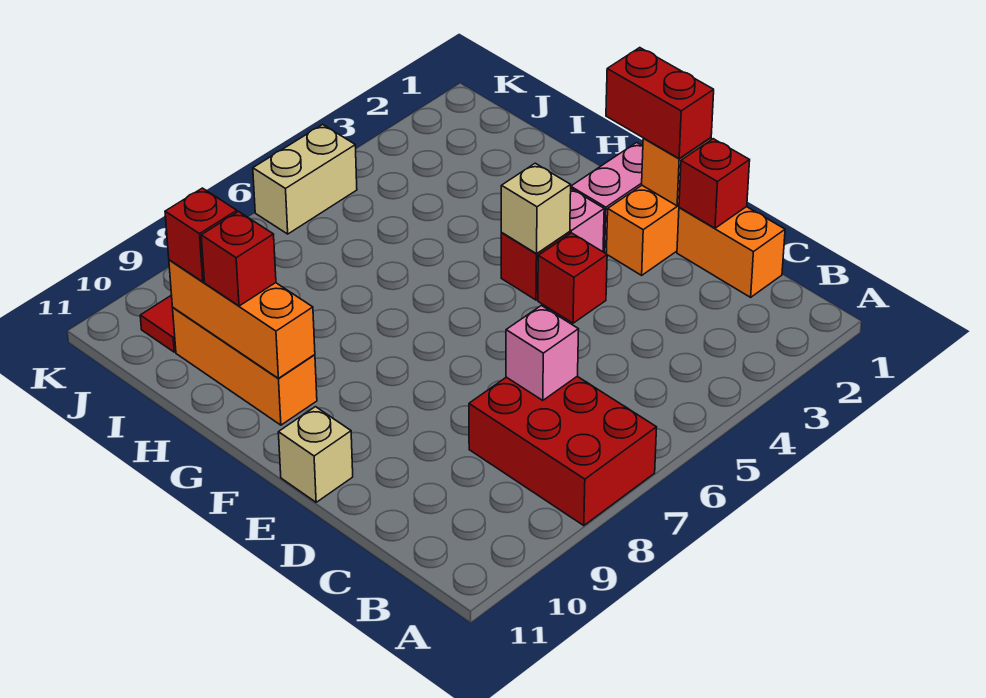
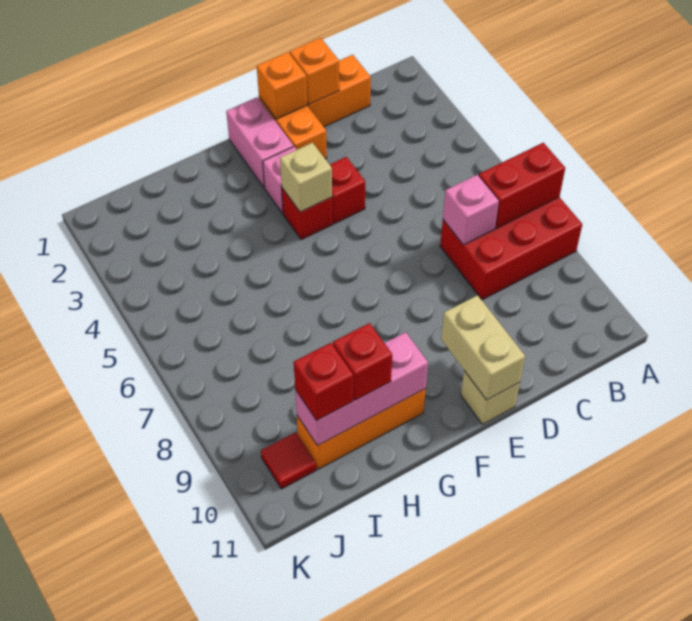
red 1x1 brick [679,139,750,228] -> orange 1x1 brick [290,38,339,104]
red 1x2 brick [606,48,714,158] -> red 1x2 brick moved to [479,143,565,228]
orange 1x3 brick [169,260,315,378] -> pink 1x3 brick [295,332,428,446]
tan 1x2 brick [253,124,357,234] -> tan 1x2 brick moved to [441,295,525,400]

